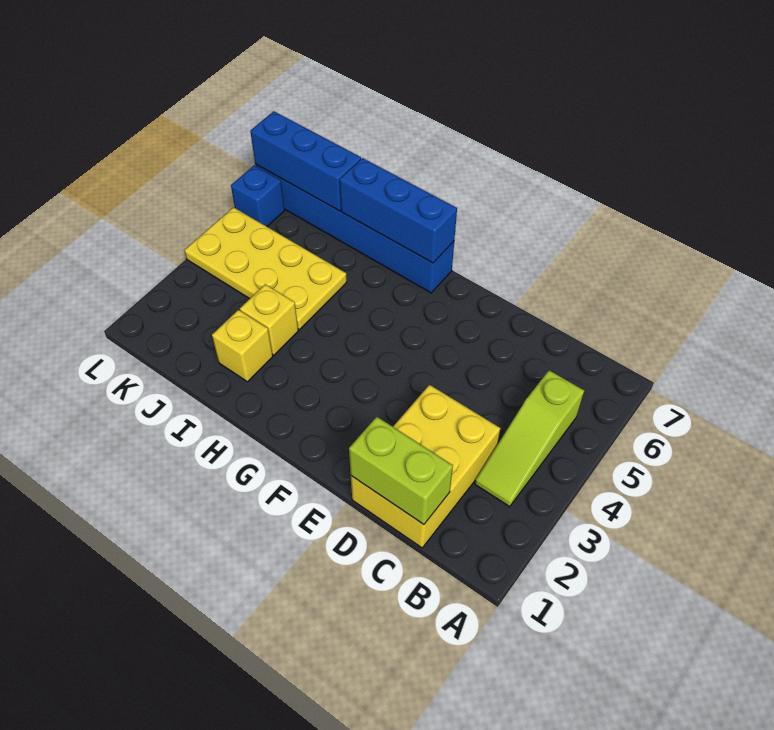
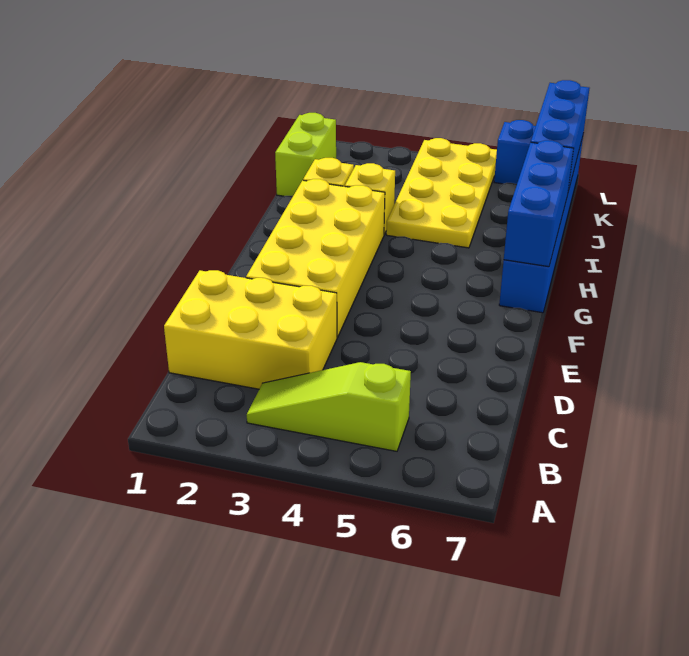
lime 1x2 brick [349,417,453,524] -> lime 1x2 brick moved to [275,113,336,196]
none -> yellow 2x4 brick [246,179,385,338]

